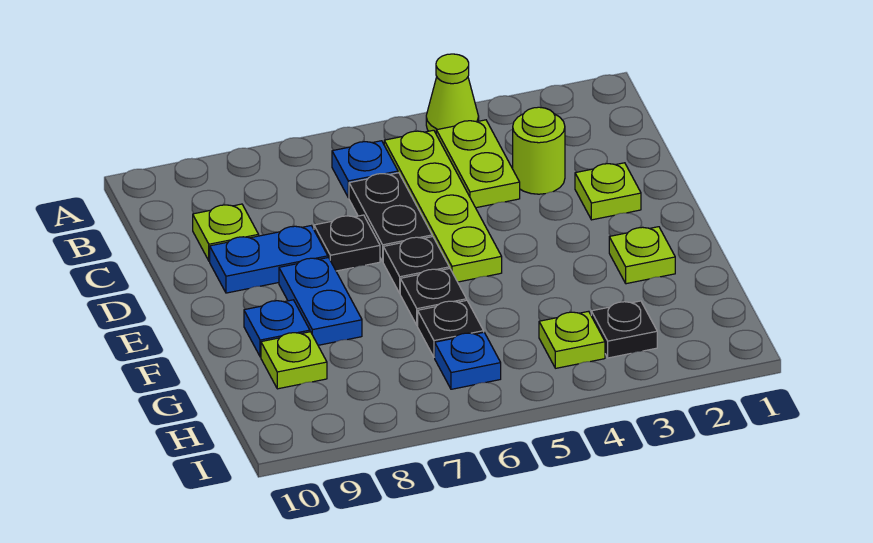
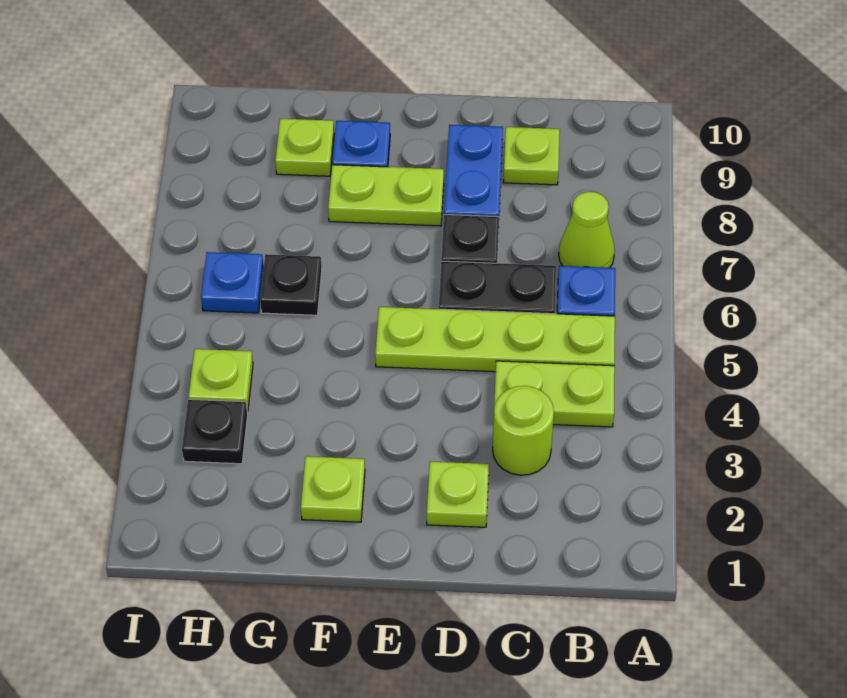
lime 1x1 cone [426,54,479,133] -> lime 1x1 cone moved to [559,192,615,268]
black 1x1 plate [383,237,449,293] -> none
blue 1x2 plate [279,258,362,345] -> lime 1x2 plate [328,165,444,226]
black 1x1 plate [400,268,466,325] -> none

